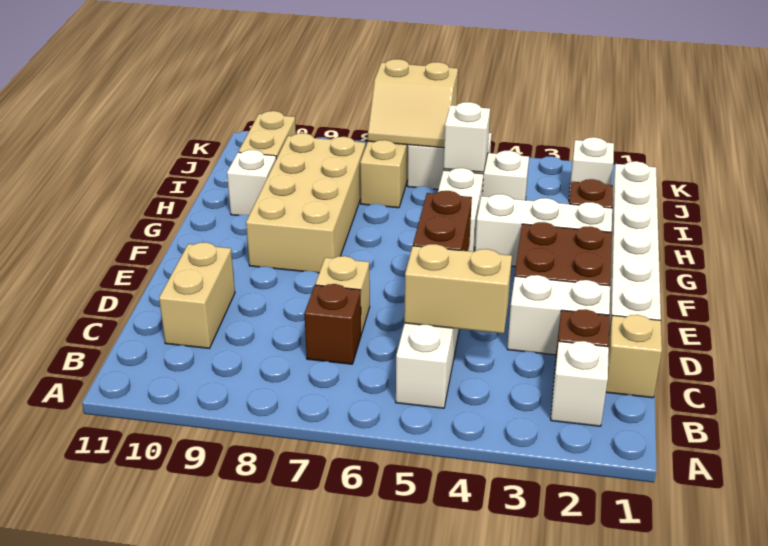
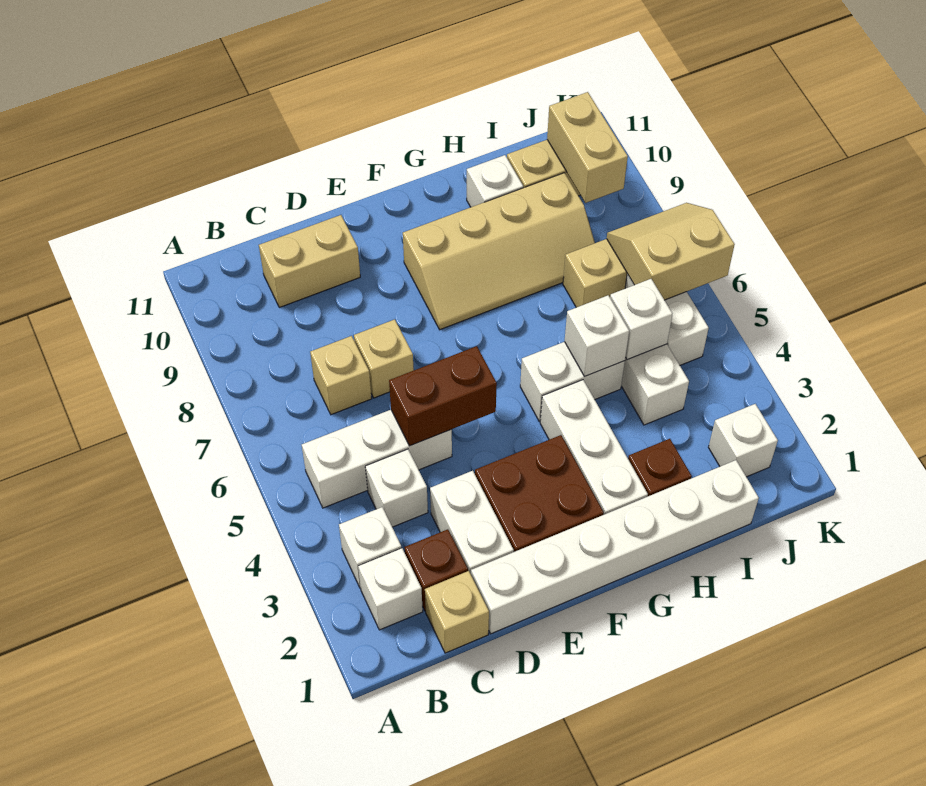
none -> white 1x1 brick [339,507,401,588]
none -> white 1x1 brick [365,449,428,527]
tan 1x2 brick [404,244,512,334] -> tan 1x2 brick moved to [547,92,628,203]
brown 1x1 brick [304,284,361,364] -> tan 1x1 brick [310,336,372,415]
tan 2x4 brick [246,133,366,273] -> tan 2x4 slope [403,173,595,330]
none -> white 1x1 brick [564,295,629,377]
tan 2x2 slope [368,59,458,148] -> tan 2x2 slope turned to [607,203,735,300]

